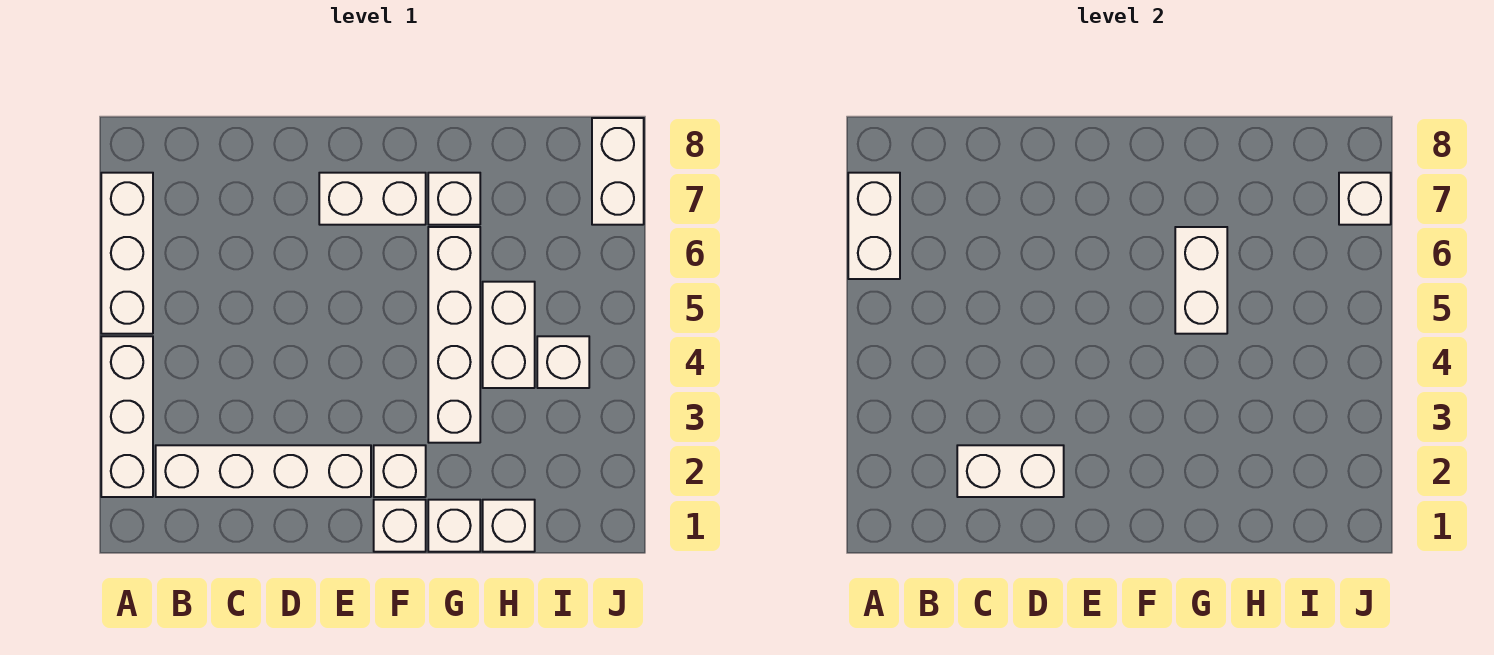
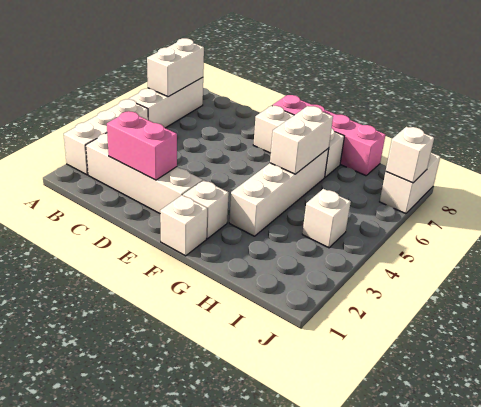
white 1x2 brick [957,445,1064,497] -> pink 1x2 brick [107,111,177,180]
none -> pink 1x4 brick [272,95,385,176]
white 1x1 brick [428,500,480,552] -> none
white 1x1 brick [483,500,535,552] -> none
white 1x2 brick [483,282,535,388] -> none

